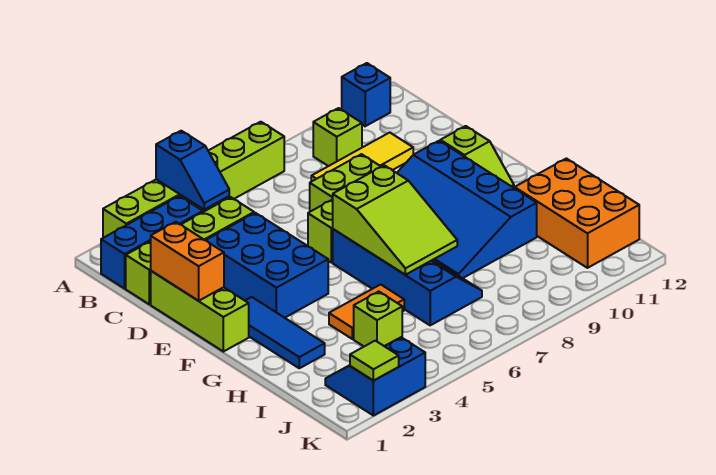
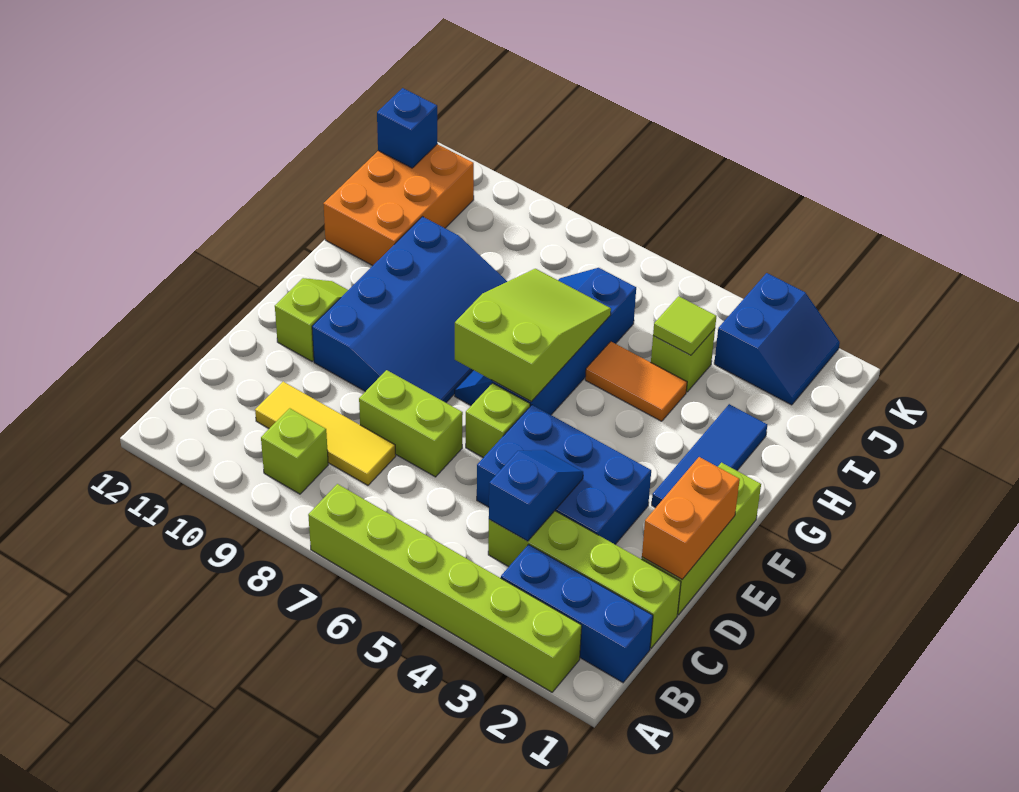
blue 1x2 slope [156,131,229,209] -> blue 1x2 slope moved to [489,450,583,541]
blue 1x1 brick [342,63,390,126] -> blue 1x1 brick moved to [377,88,438,168]
blue 2x3 brick [206,213,328,318] -> blue 2x3 brick turned to [477,405,651,544]
blue 2x2 slope [325,337,425,416] -> blue 2x2 slope turned to [714,273,840,405]
lime 1x1 tile [350,341,399,381] -> lime 1x1 tile moved to [653,296,716,355]

